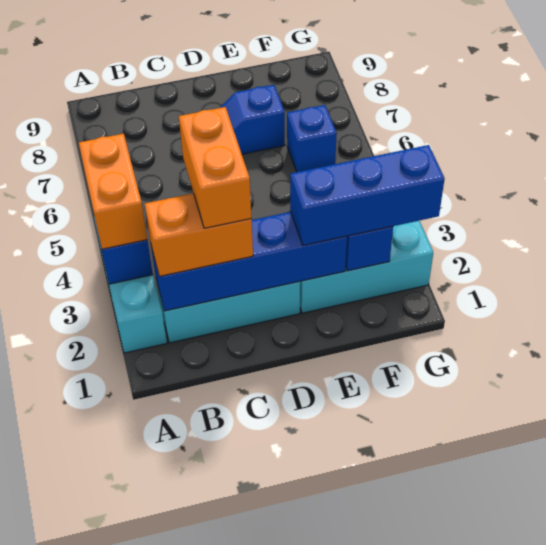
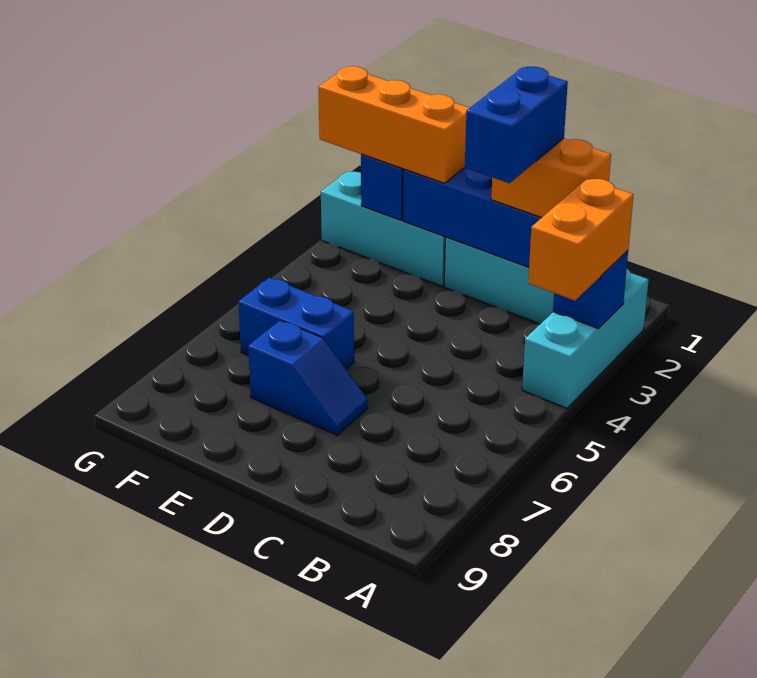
orange 1x2 brick [179,107,251,228] -> blue 1x2 brick [465,67,568,183]
blue 1x3 brick [290,145,445,245] -> orange 1x3 brick [318,66,469,183]
blue 1x1 brick [287,105,337,172] -> blue 1x2 brick [238,277,354,369]

